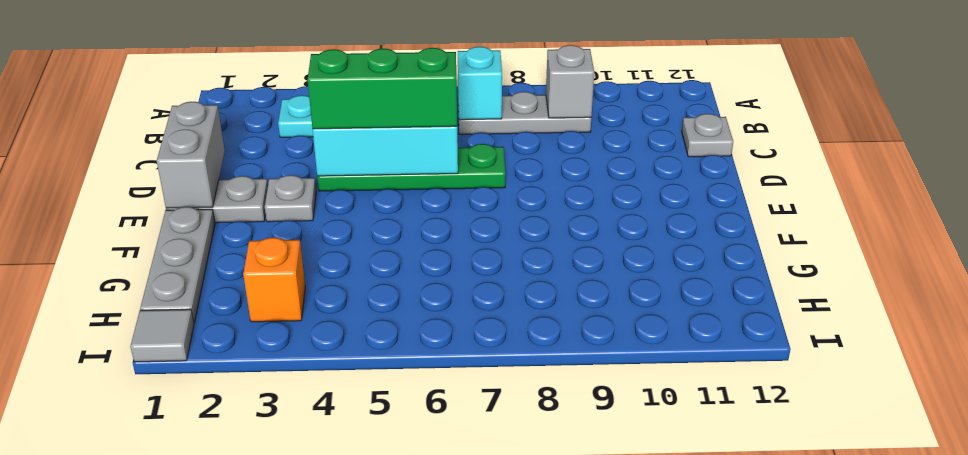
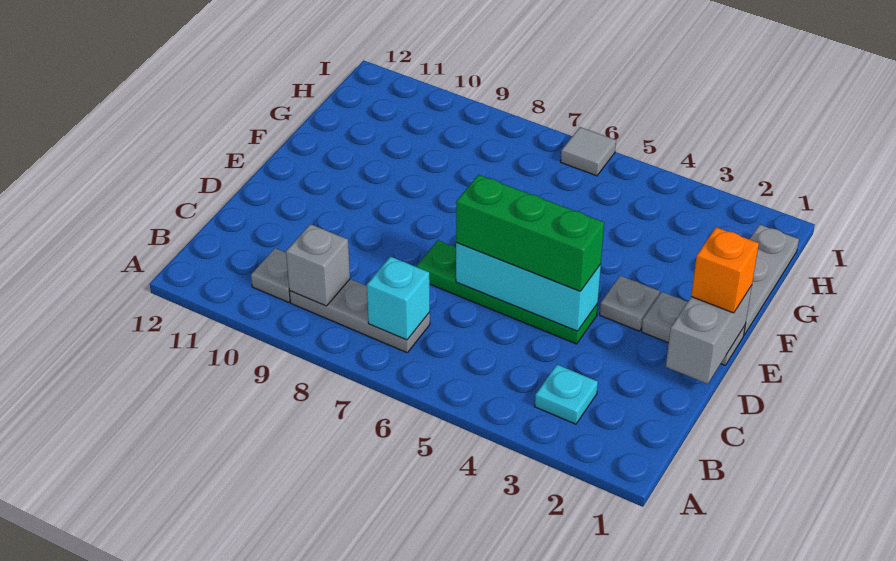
grey 1x1 plate [682,114,733,157] -> grey 1x1 plate moved to [251,248,290,302]
orange 1x1 brick [243,237,305,322] -> orange 1x1 brick moved to [691,227,759,313]
grey 1x1 tile [130,309,194,362] -> grey 1x1 tile moved to [561,127,616,176]

